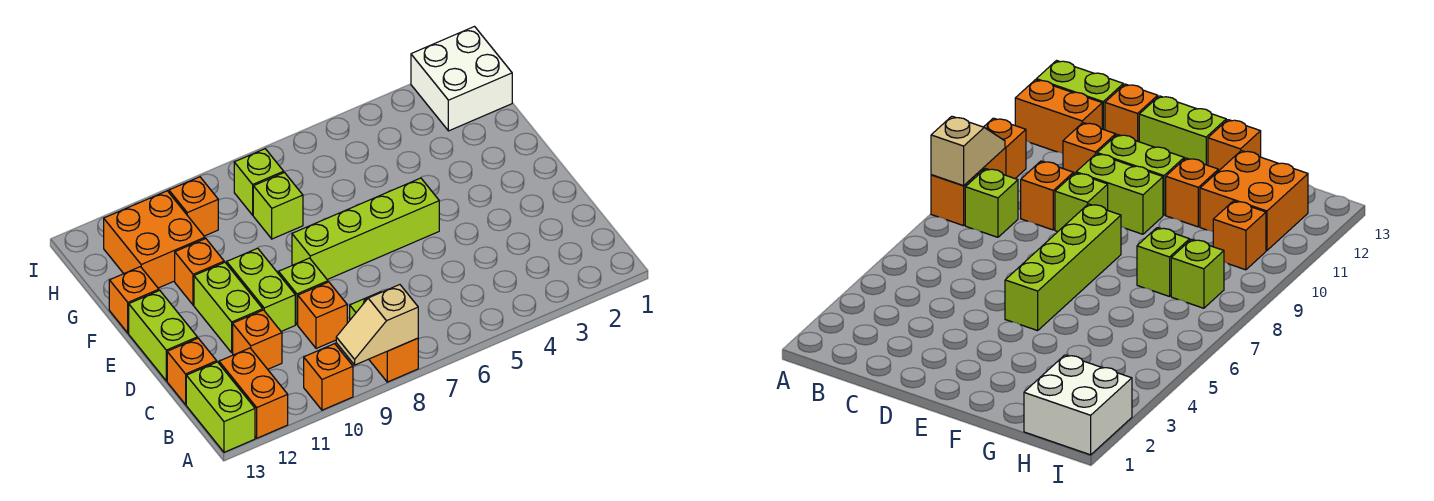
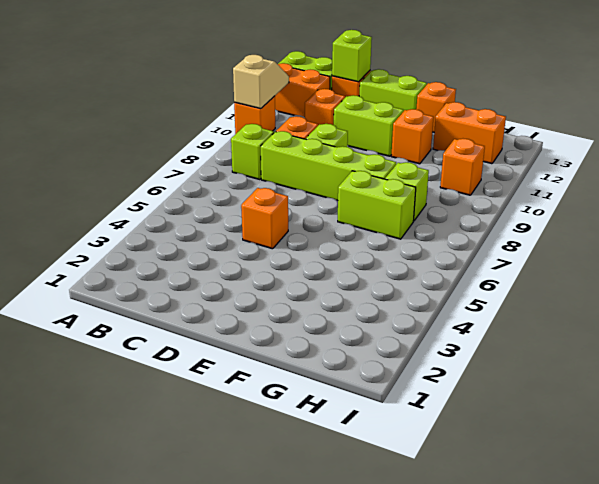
orange 1x1 brick [369,338,418,382] -> orange 1x1 brick moved to [241,188,288,249]
tan 1x2 slope [336,285,418,365] -> tan 1x2 slope moved to [233,55,289,109]
lime 1x2 brick [227,248,295,331] -> lime 1x2 brick moved to [338,171,416,239]
lime 1x4 brick [292,178,439,280] -> lime 1x4 brick turned to [261,131,396,201]
orange 2x2 brick [104,191,205,288] -> orange 1x2 brick [433,102,506,164]
white 2x2 brick [411,27,512,131] -> none
lime 1x1 brick [234,149,284,215] -> lime 1x1 brick moved to [332,30,372,82]

